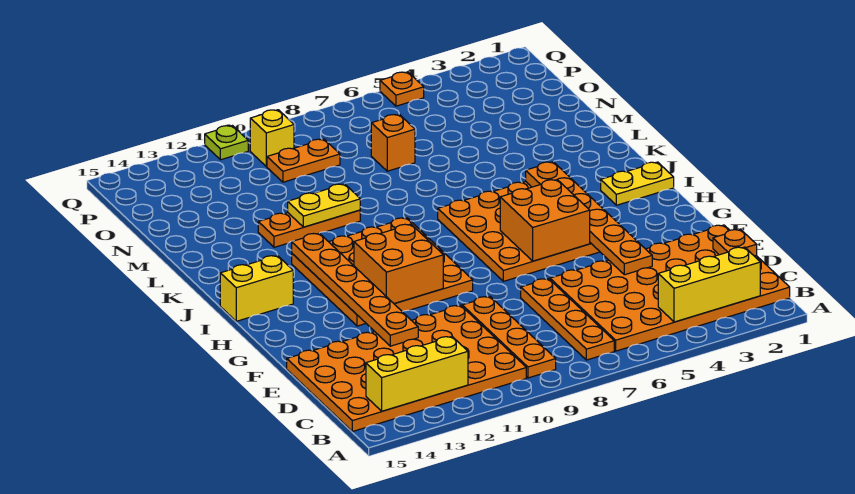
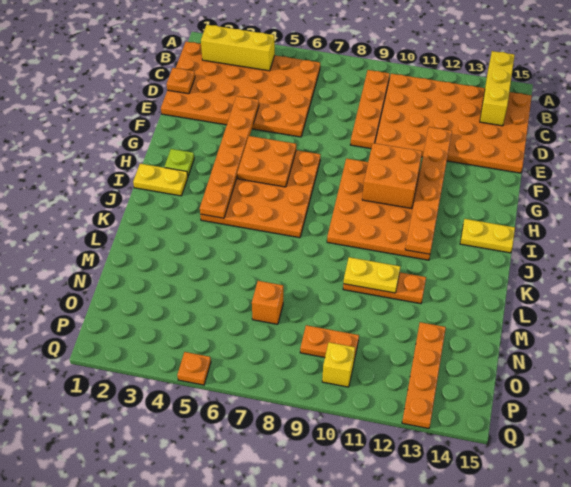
orange 1x4 plate [521,279,614,360] -> orange 1x4 plate moved to [402,322,446,429]
yellow 1x3 brick [366,337,468,411] -> yellow 1x3 brick turned to [480,51,515,126]
orange 2x2 brick [500,180,590,261] -> orange 2x2 plate [237,136,296,187]
yellow 1x2 brick [220,255,293,321] -> yellow 1x2 plate [460,219,515,253]
lime 1x1 plate [205,126,248,160] -> lime 1x1 plate moved to [165,149,194,176]

